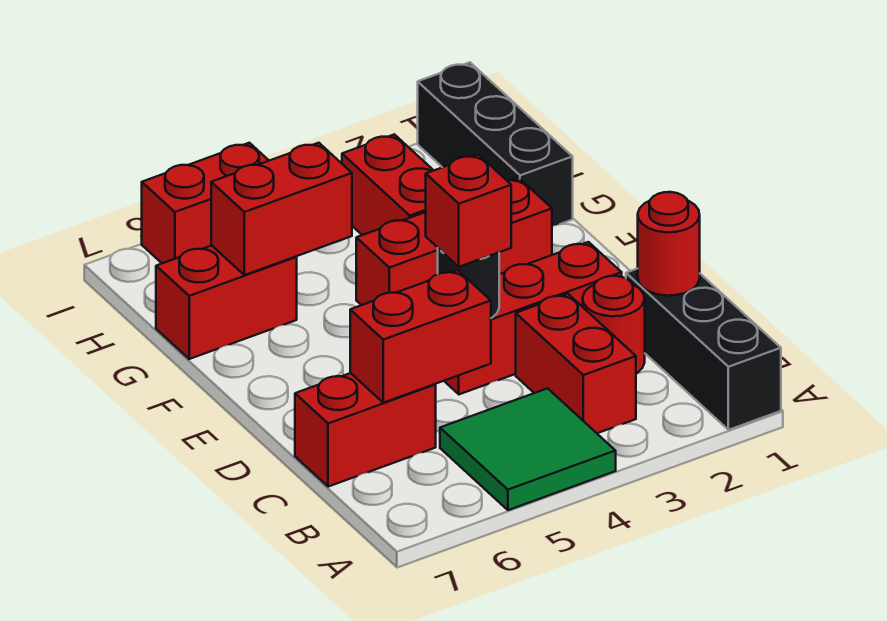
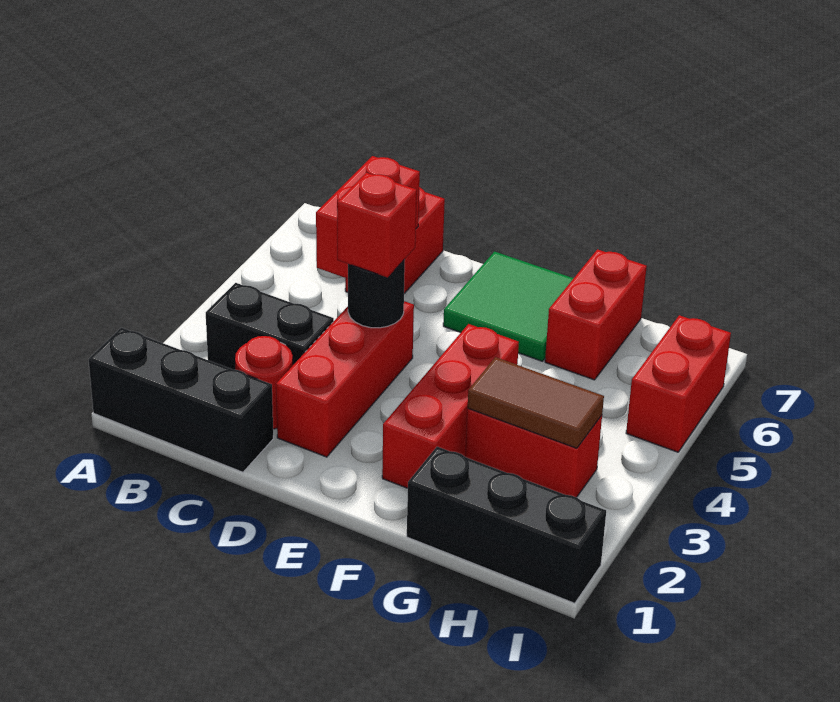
green 2x2 tile [440,388,616,510] -> green 2x2 tile moved to [443,252,574,361]
red 1x2 brick [516,294,636,433] -> black 1x2 brick [206,283,334,370]
red 1x1 round brick [638,192,700,296] -> none
none -> brown 1x2 tile [468,357,604,448]
red 1x2 brick [211,143,352,275] -> none

